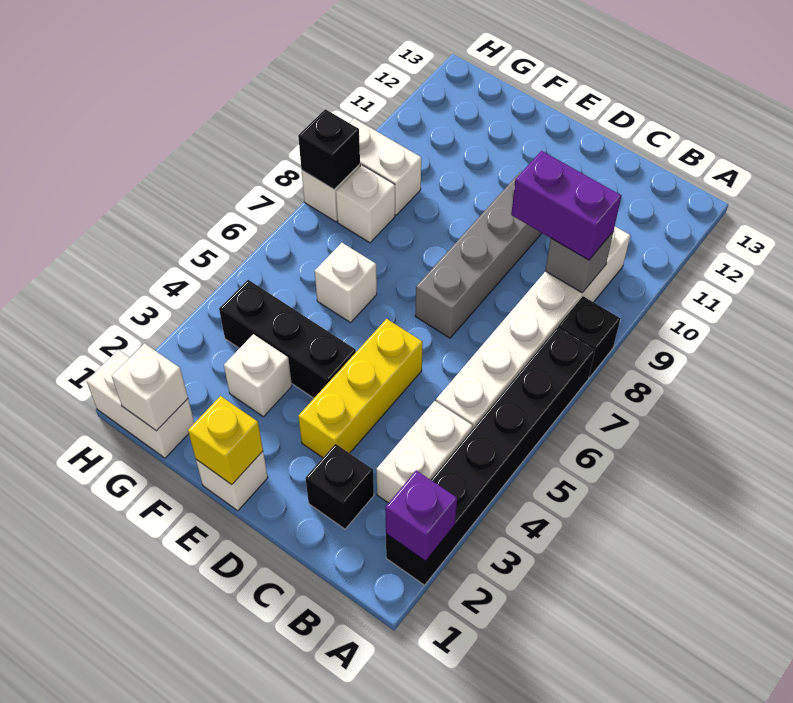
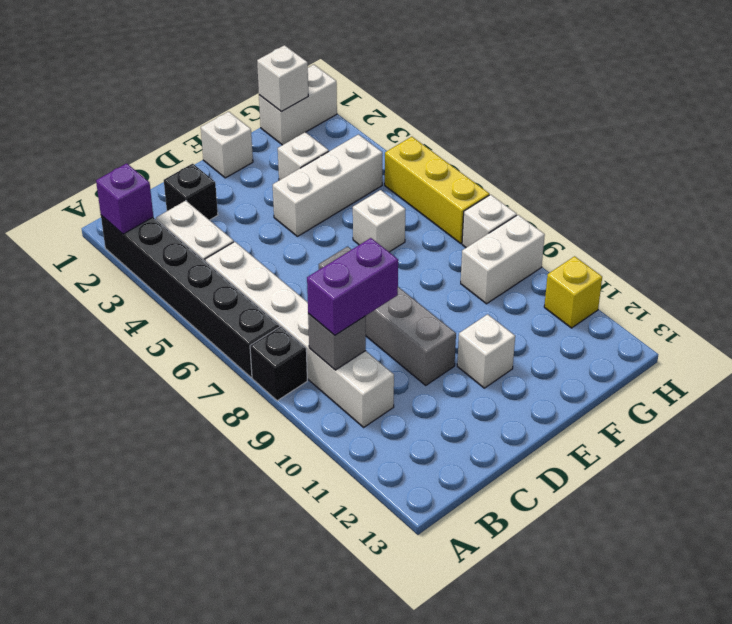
yellow 1x3 brick [298,319,423,458] -> yellow 1x3 brick moved to [385,137,489,243]
yellow 1x1 brick [188,396,263,485] -> yellow 1x1 brick moved to [544,256,602,328]
black 1x3 brick [219,280,356,398] -> white 1x3 brick [273,134,382,236]
white 1x1 brick [336,165,395,243] -> white 1x1 brick moved to [457,314,515,388]
black 1x1 brick [298,109,360,189] -> none

